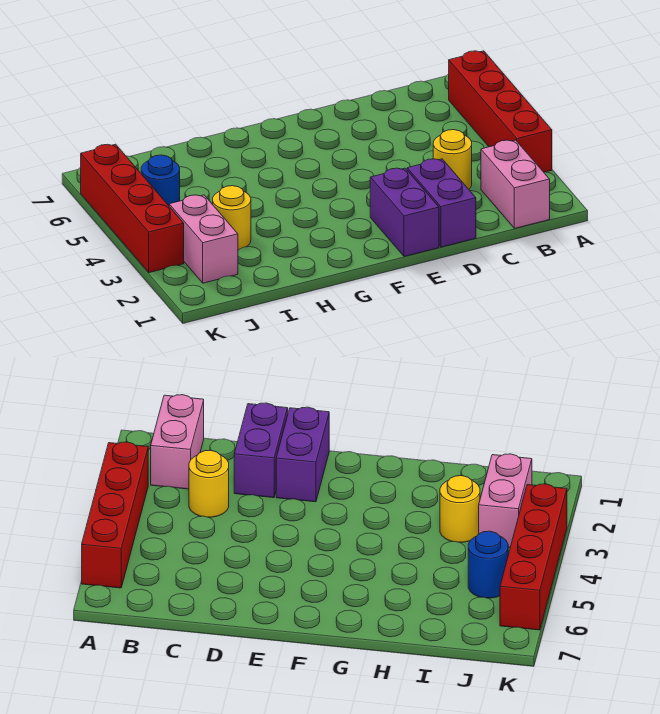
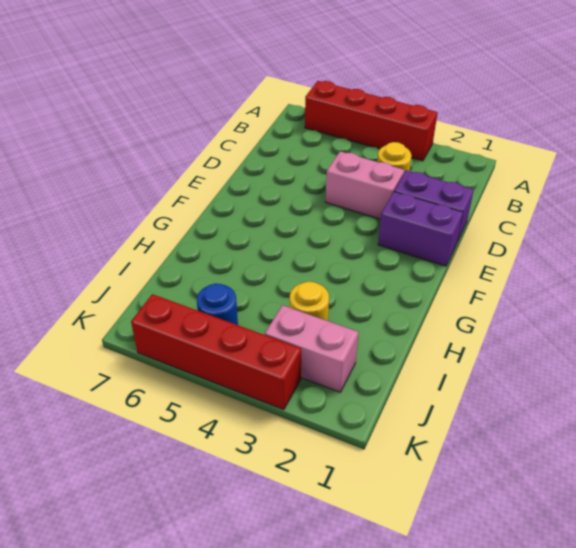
pink 1x2 brick [481,140,550,228] -> pink 1x2 brick moved to [326,151,404,219]

